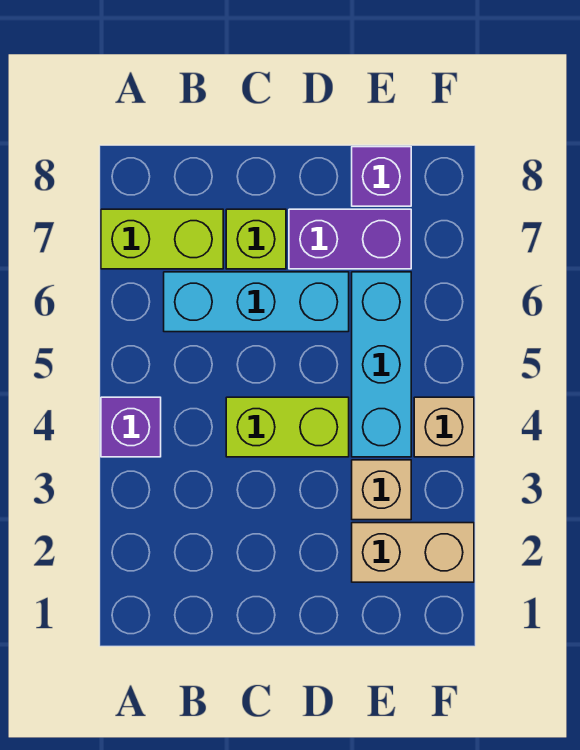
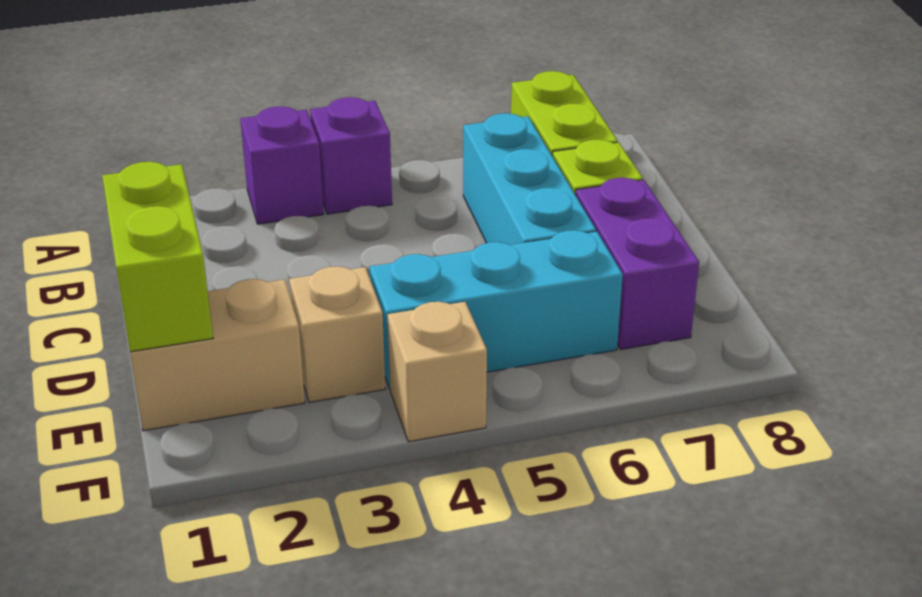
lime 1x2 brick [226,397,349,457] -> lime 1x2 brick moved to [102,162,213,352]
tan 1x2 brick [352,523,474,582] -> tan 1x2 brick turned to [130,279,305,431]
purple 1x1 brick [352,147,411,206] -> purple 1x1 brick moved to [240,106,324,224]

